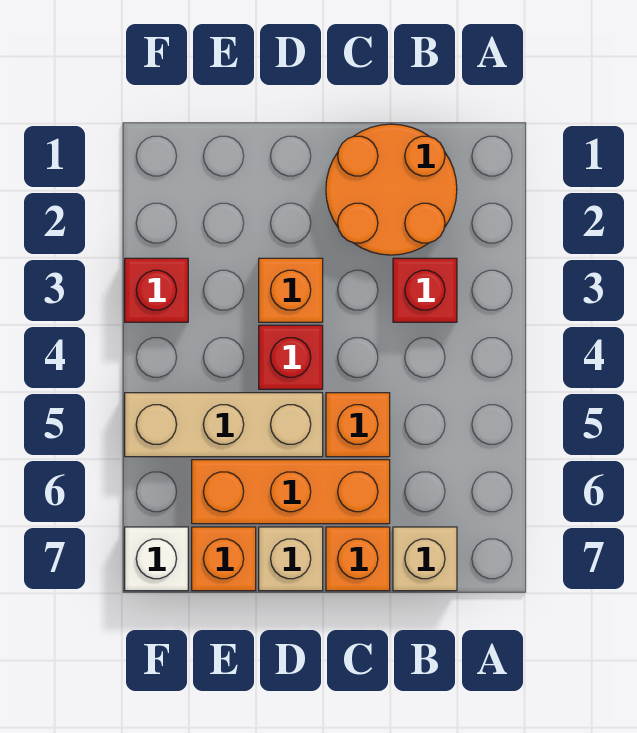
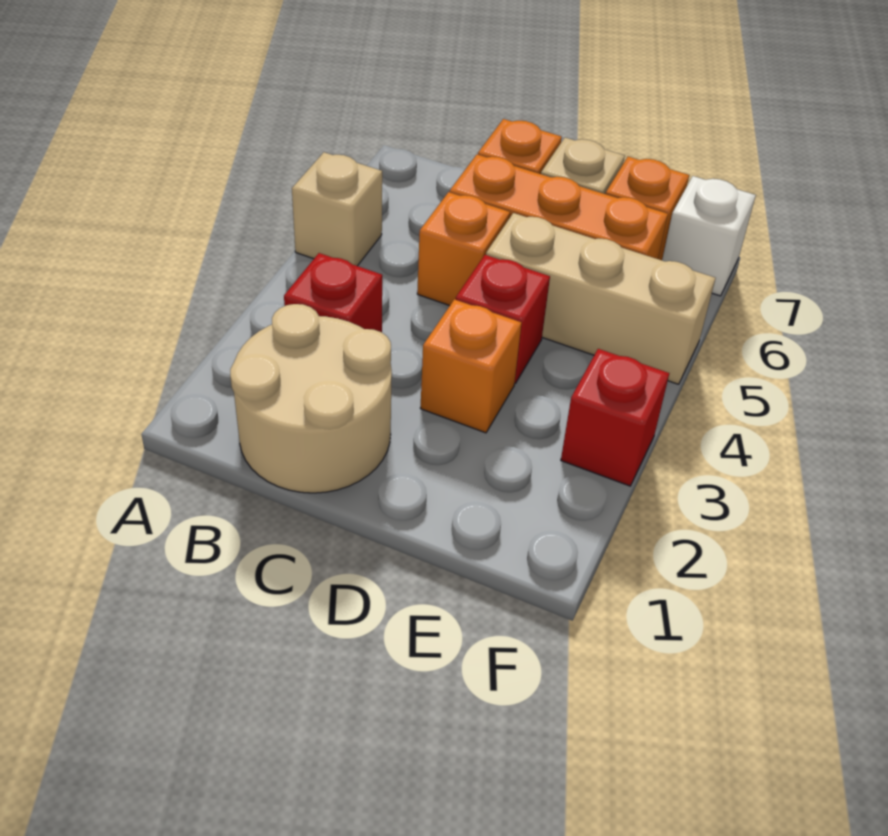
orange 2x2 round brick [326,124,457,255] -> tan 2x2 round brick [230,304,392,493]
tan 1x1 brick [393,527,457,591] -> tan 1x1 brick moved to [292,152,382,266]

